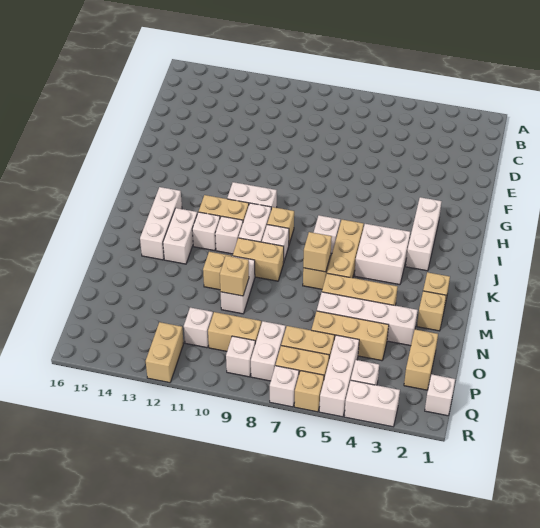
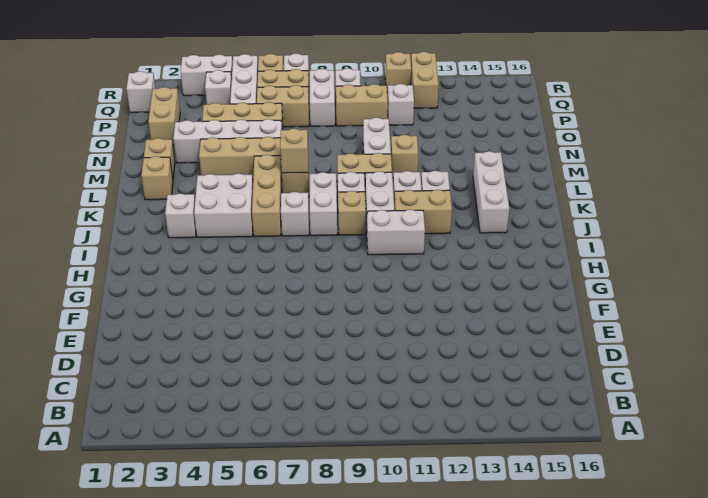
white 1x3 brick [406,197,442,271] -> white 1x1 brick [165,194,196,238]
white 1x2 brick [163,208,197,264] -> white 1x2 brick moved to [310,172,337,236]
tan 1x1 brick [220,256,249,296] -> tan 1x1 brick moved to [385,52,411,93]

